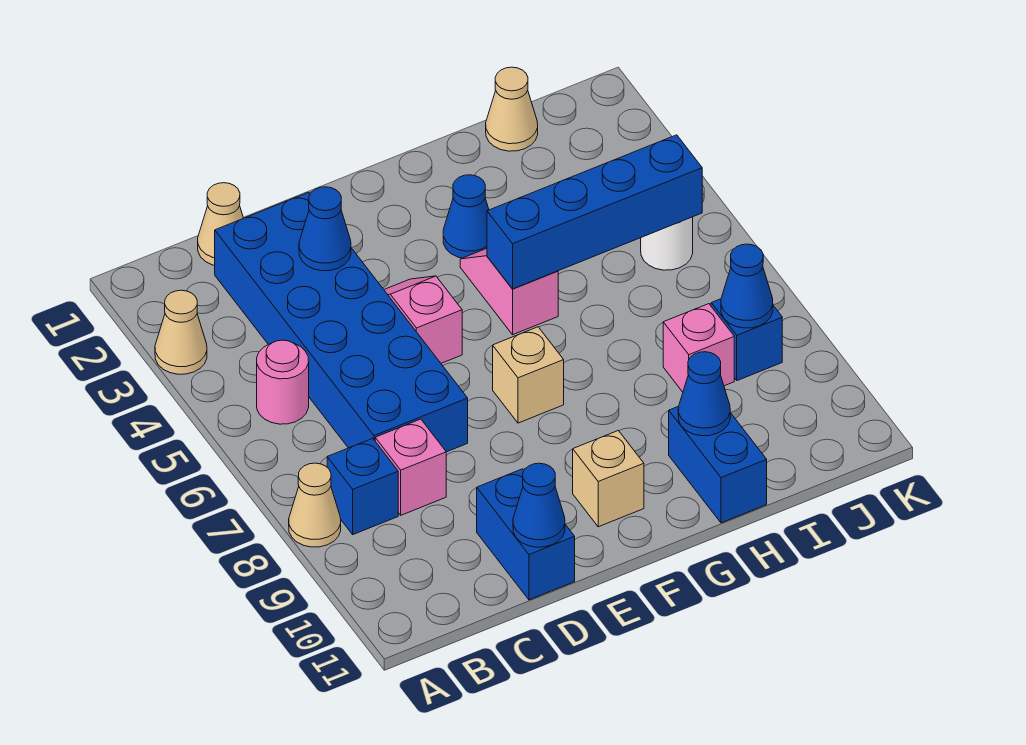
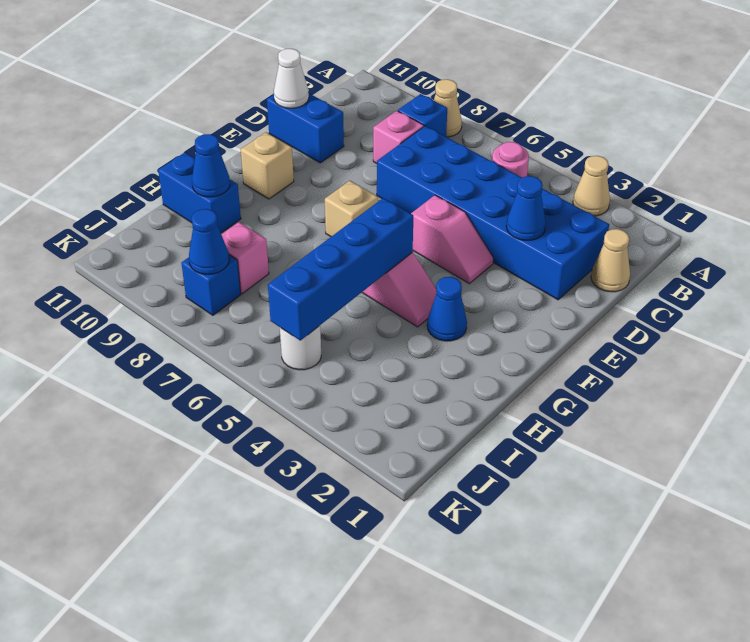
blue 1x1 cone [513,463,565,547] -> white 1x1 cone [274,49,309,108]
tan 1x1 cone [486,67,538,151] -> none

